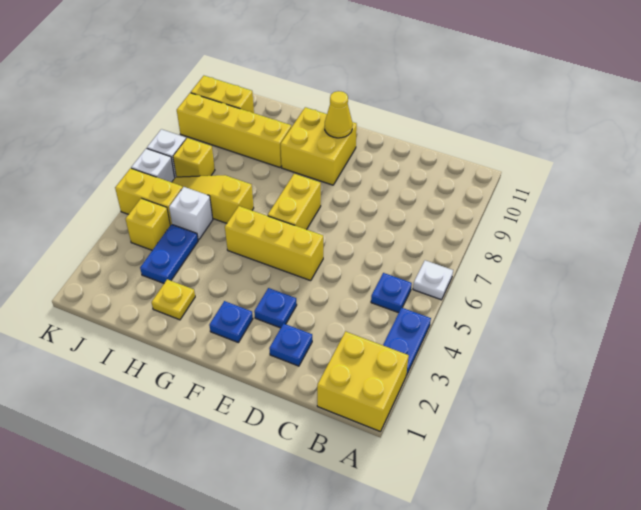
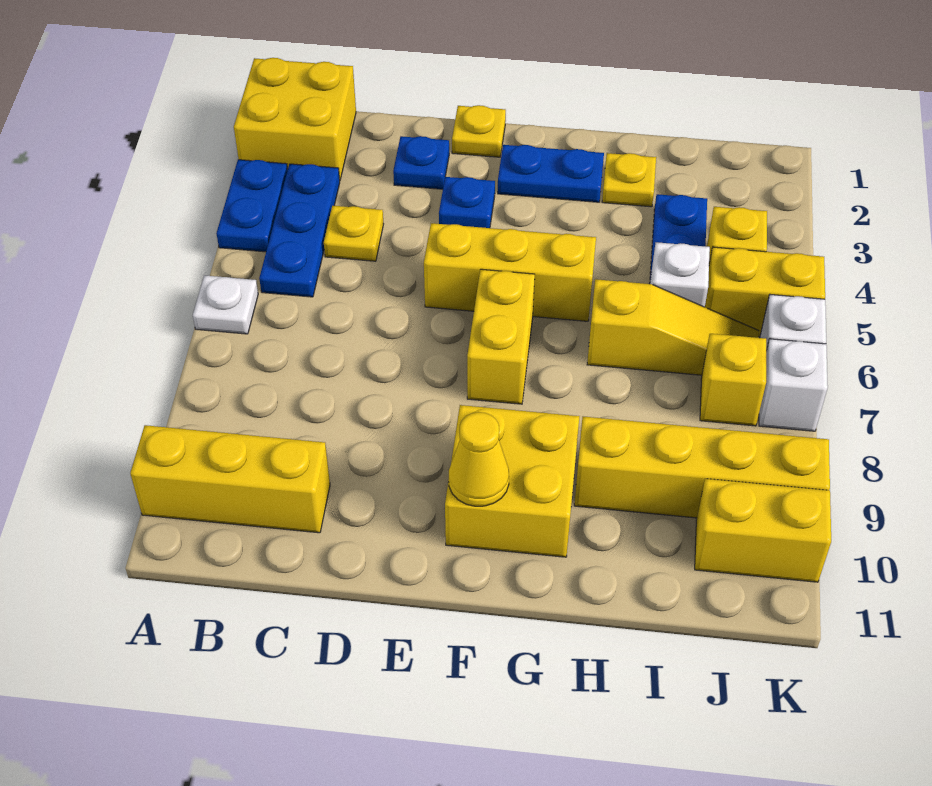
none -> yellow 1x3 brick [130,425,330,533]
blue 1x1 plate [371,273,412,313] -> blue 1x3 plate [259,164,340,297]
none -> yellow 1x1 plate [324,206,383,261]
none -> yellow 1x1 plate [452,105,506,157]
blue 1x1 plate [209,301,253,342] -> blue 1x2 plate [498,145,604,202]

